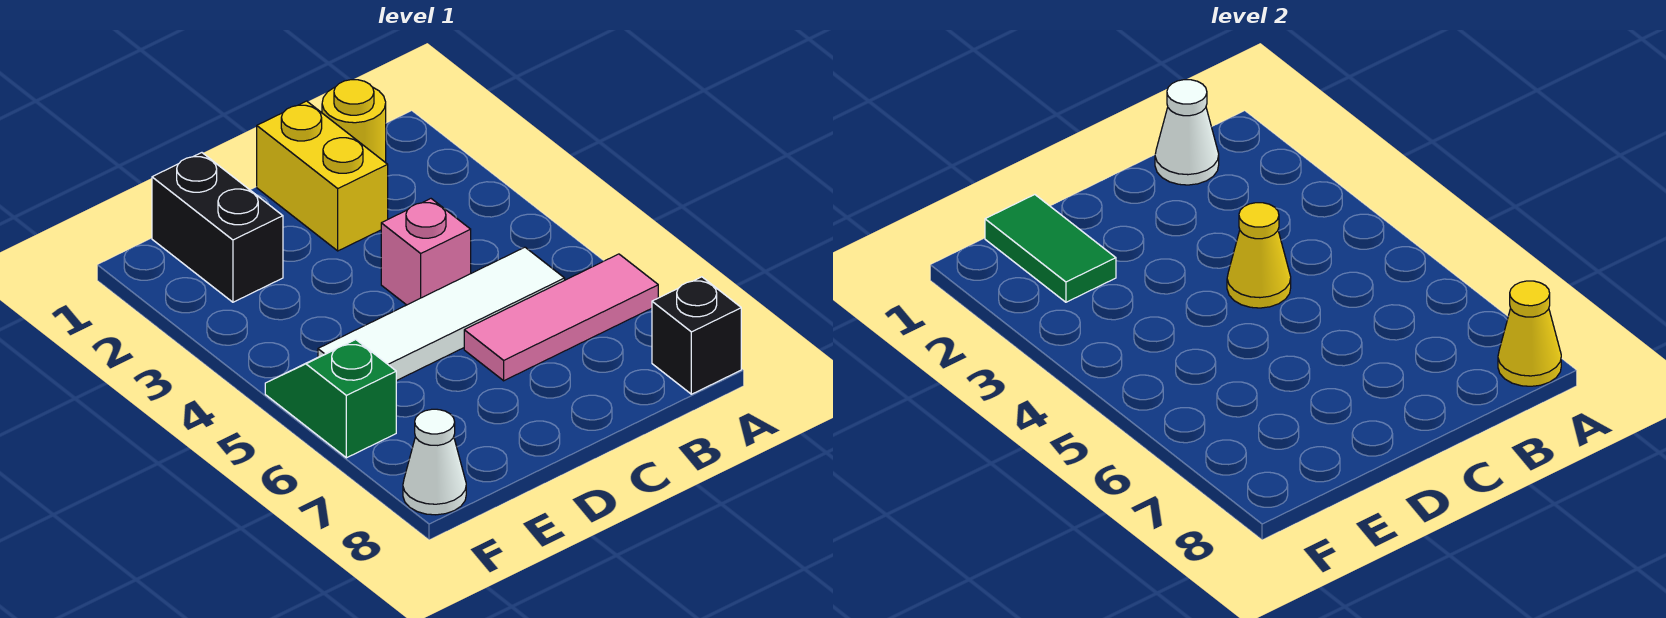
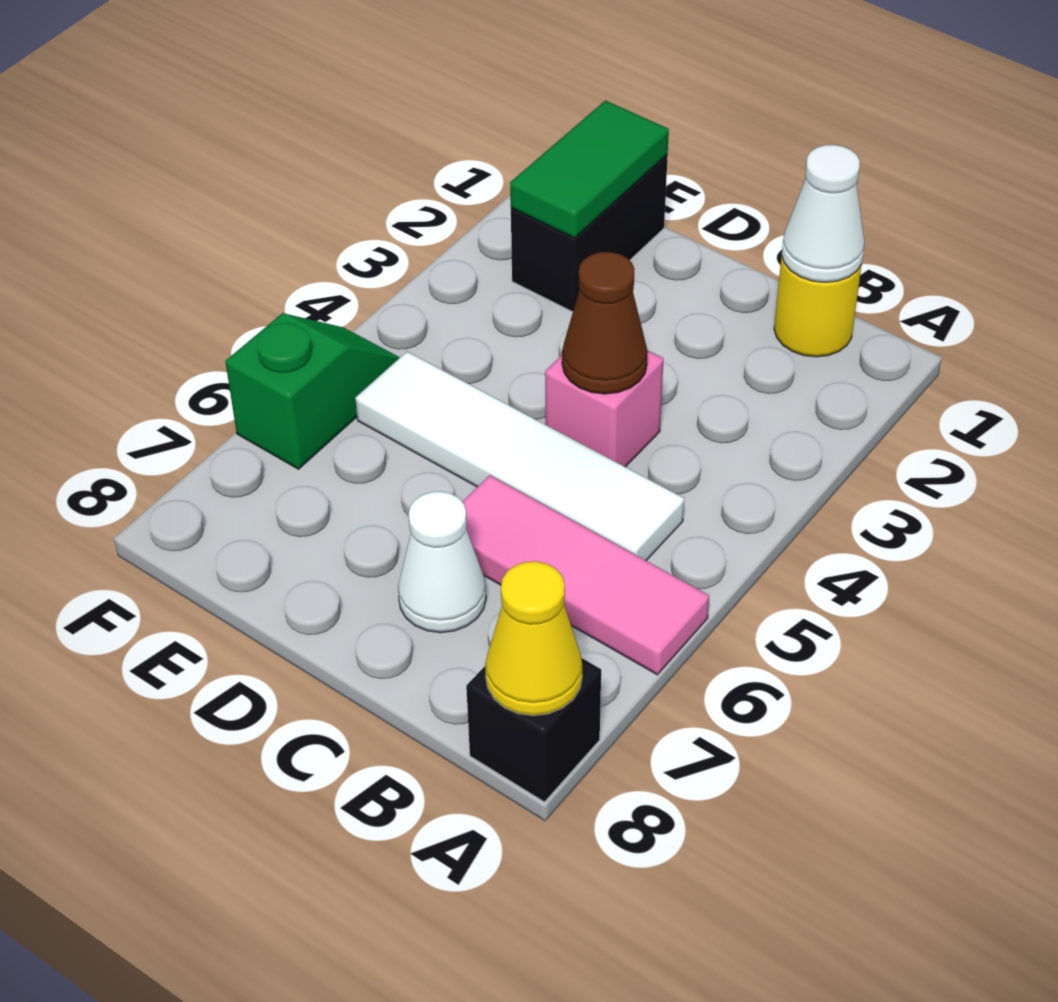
yellow 1x2 brick [257,101,388,251] -> none
yellow 1x1 cone [1227,203,1291,308] -> brown 1x1 cone [562,252,648,394]
white 1x1 cone [403,409,466,515] -> white 1x1 cone moved to [398,491,486,633]

